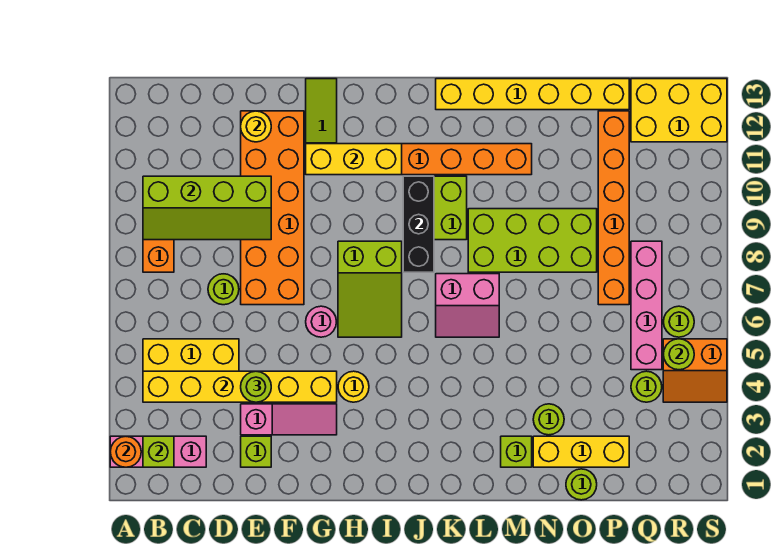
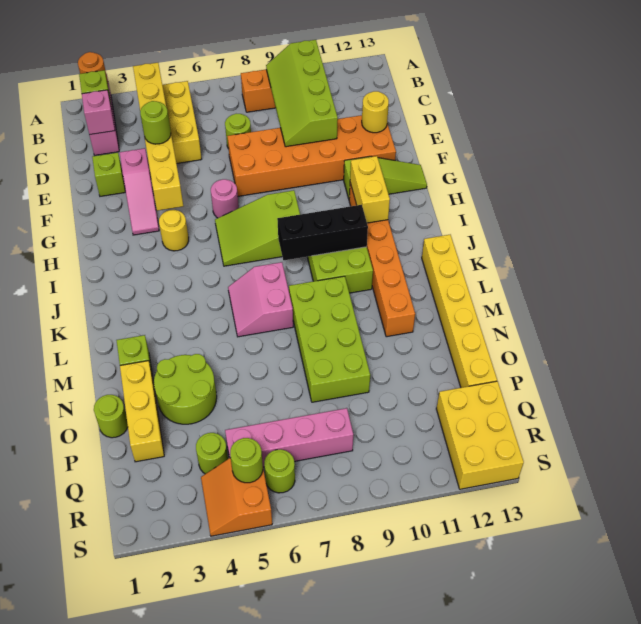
none -> pink 1x1 brick [82,90,115,135]
yellow 1x3 brick [306,144,402,175] -> yellow 1x2 brick [350,156,390,223]
lime 1x1 round brick [533,404,564,435] -> lime 2x2 round brick [154,354,217,424]
orange 1x6 brick [598,111,629,305] -> none

